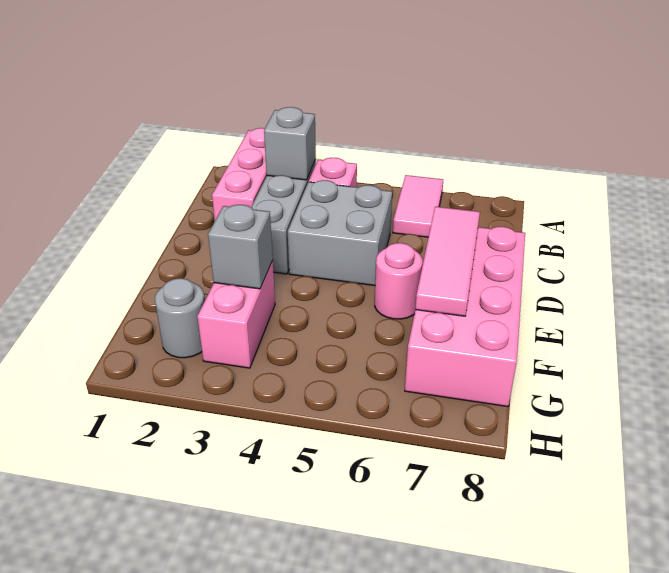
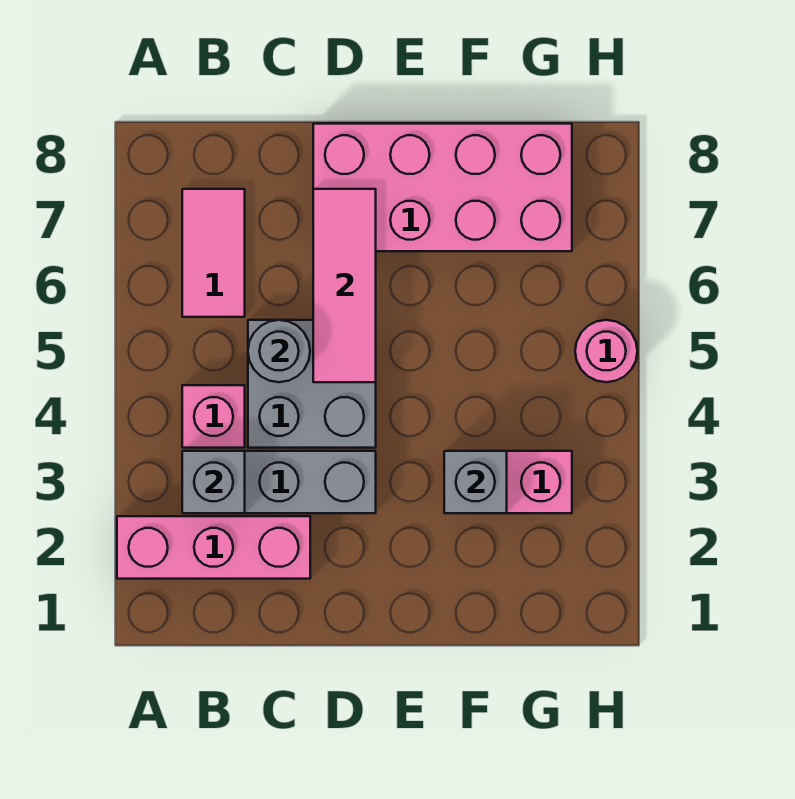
pink 1x2 tile [393,175,443,237] -> pink 1x2 tile turned to [182,189,245,317]
pink 1x3 tile [415,207,480,316] -> pink 1x3 tile turned to [313,189,376,382]
pink 1x1 round brick [375,243,423,319] -> pink 1x1 round brick moved to [575,320,637,382]
grey 1x1 round brick [155,278,205,358] -> grey 1x1 round brick moved to [248,320,310,382]

